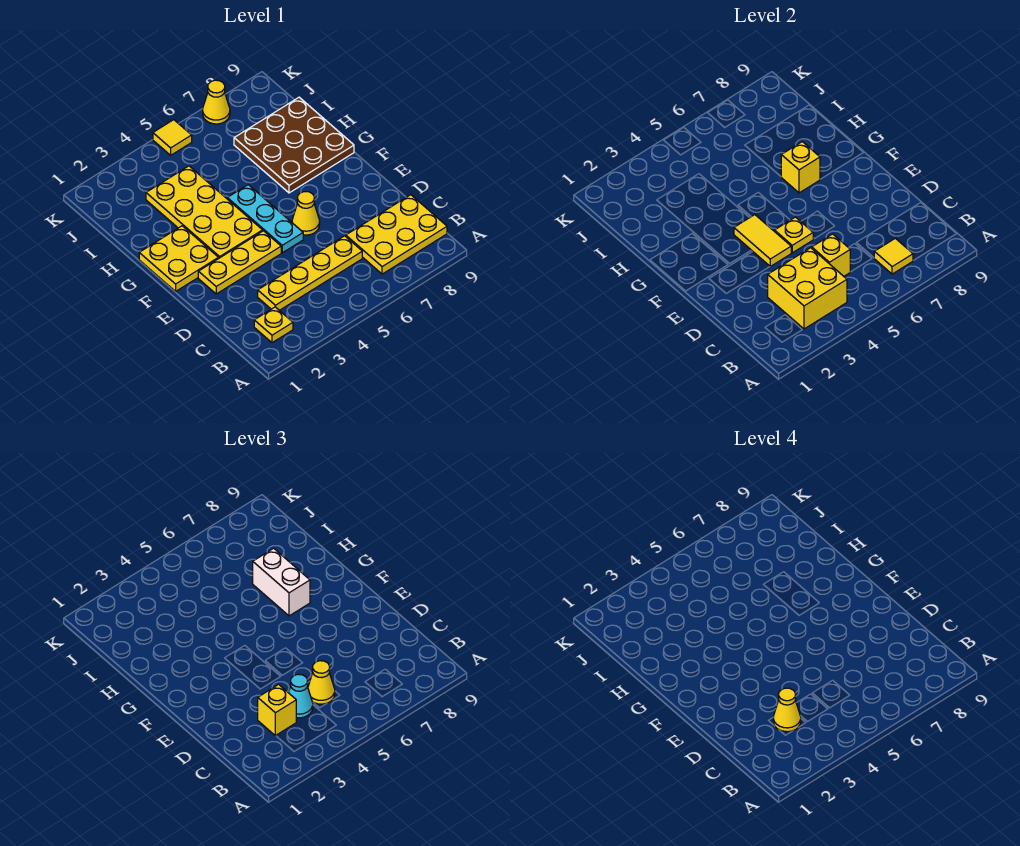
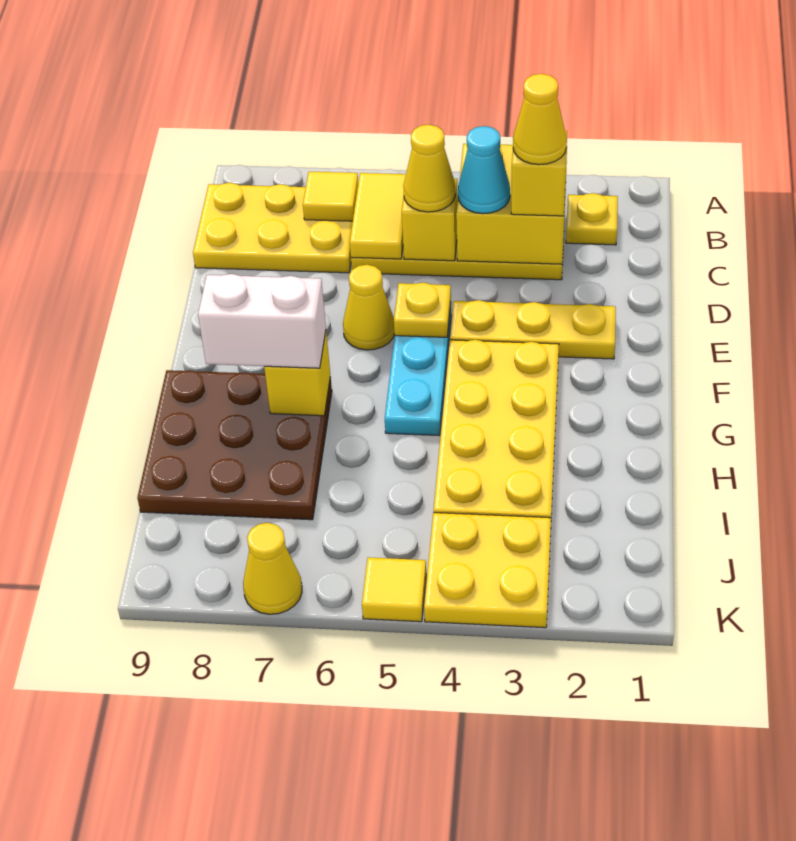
yellow 1x2 tile [734,215,791,266] -> yellow 1x2 tile moved to [350,173,406,259]
yellow 2x2 plate [139,226,219,291] -> yellow 2x2 plate moved to [424,513,551,628]
white 1x2 brick [253,548,310,616] -> white 1x2 brick turned to [198,274,326,368]

